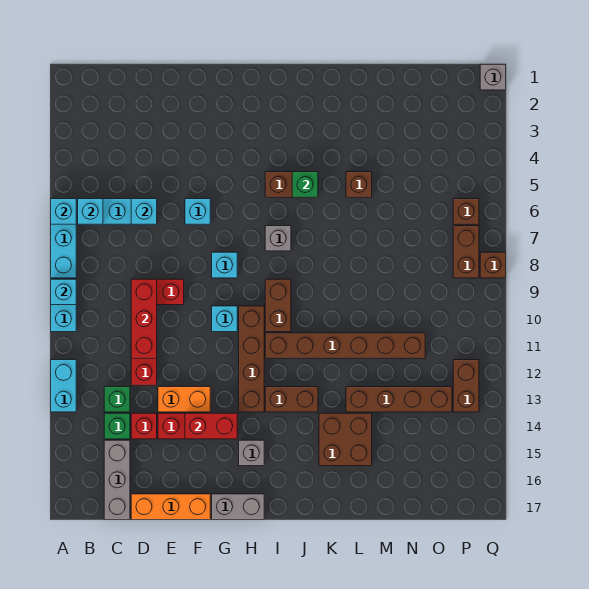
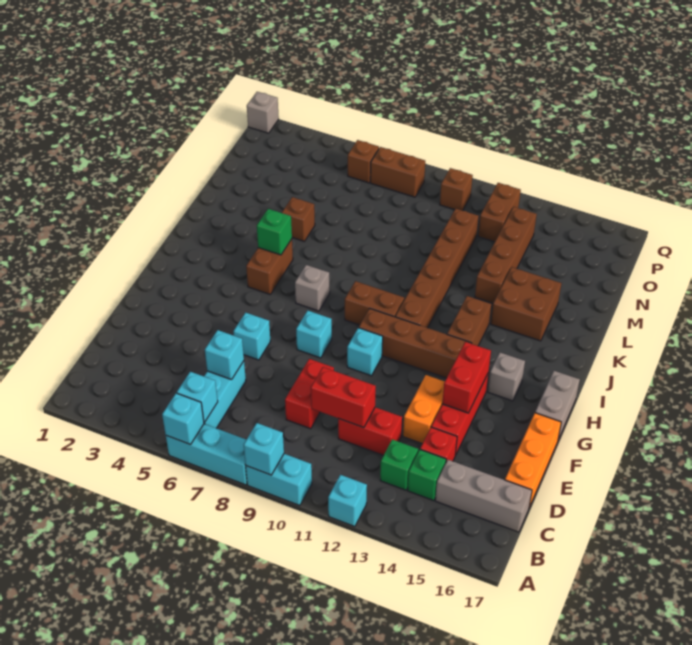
cyan 1x2 brick [51,360,76,412] -> cyan 1x1 brick [328,475,367,527]
red 1x3 brick [131,279,157,358] -> red 1x2 brick [311,367,376,428]
brown 1x2 brick [453,360,479,412] -> brown 1x2 brick turned to [478,183,521,242]
brown 1x1 brick [480,252,506,278] -> brown 1x1 brick moved to [440,168,473,211]

